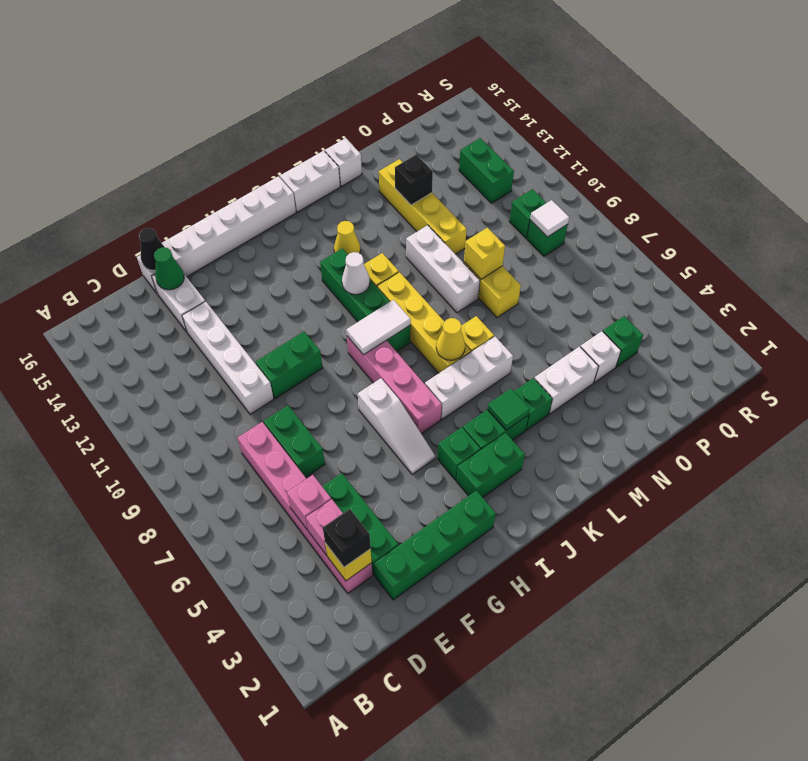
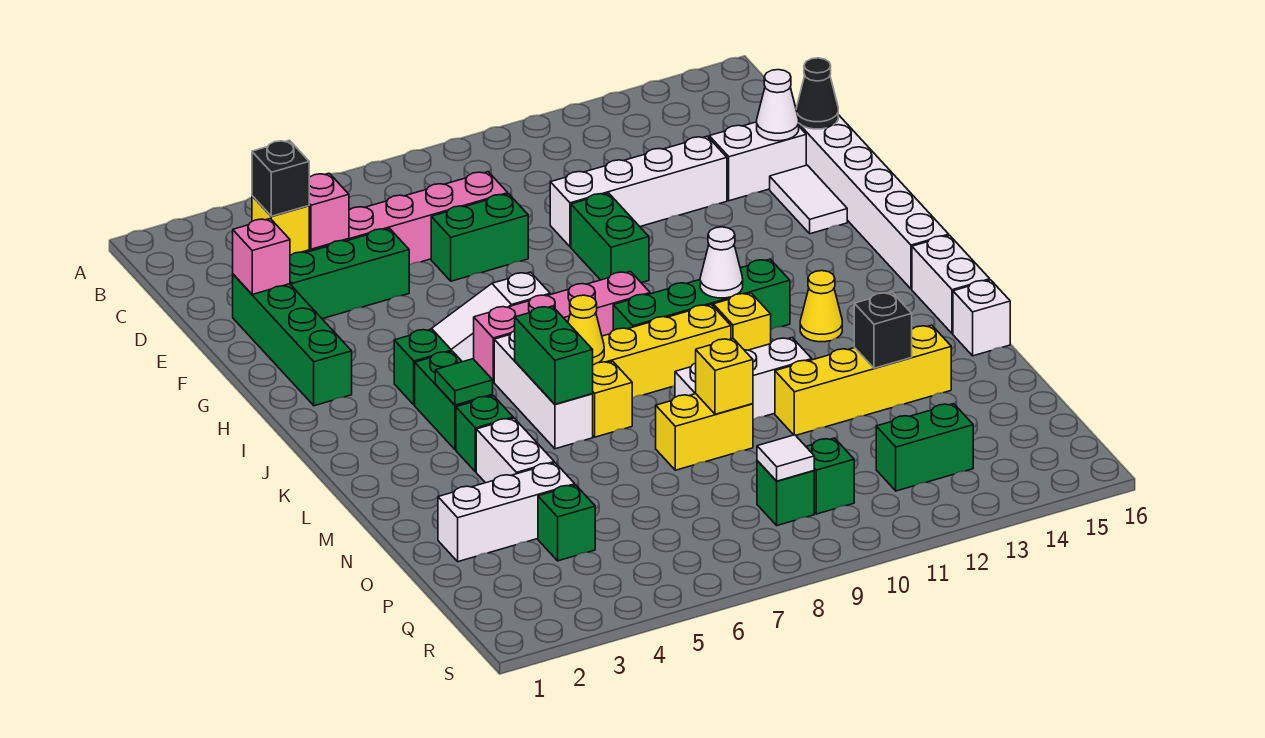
pink 1x1 brick [287,475,331,530] -> pink 1x1 brick moved to [233,219,290,294]
green 1x1 cone [154,247,184,290] -> white 1x1 cone [757,70,799,141]
green 1x2 brick [456,433,525,497] -> green 1x2 brick moved to [515,306,593,404]
white 1x2 tile [346,300,411,355] -> white 1x2 tile moved to [770,165,847,234]
white 1x1 brick [580,331,621,382] -> white 1x3 brick [438,463,575,562]

